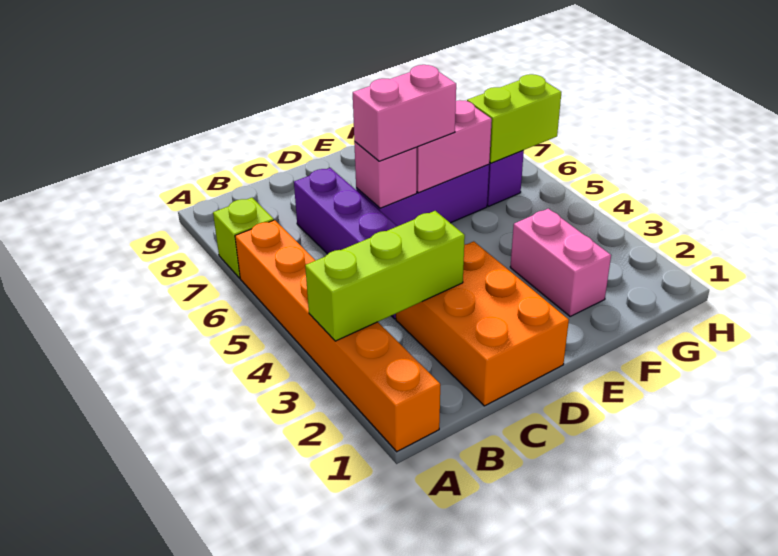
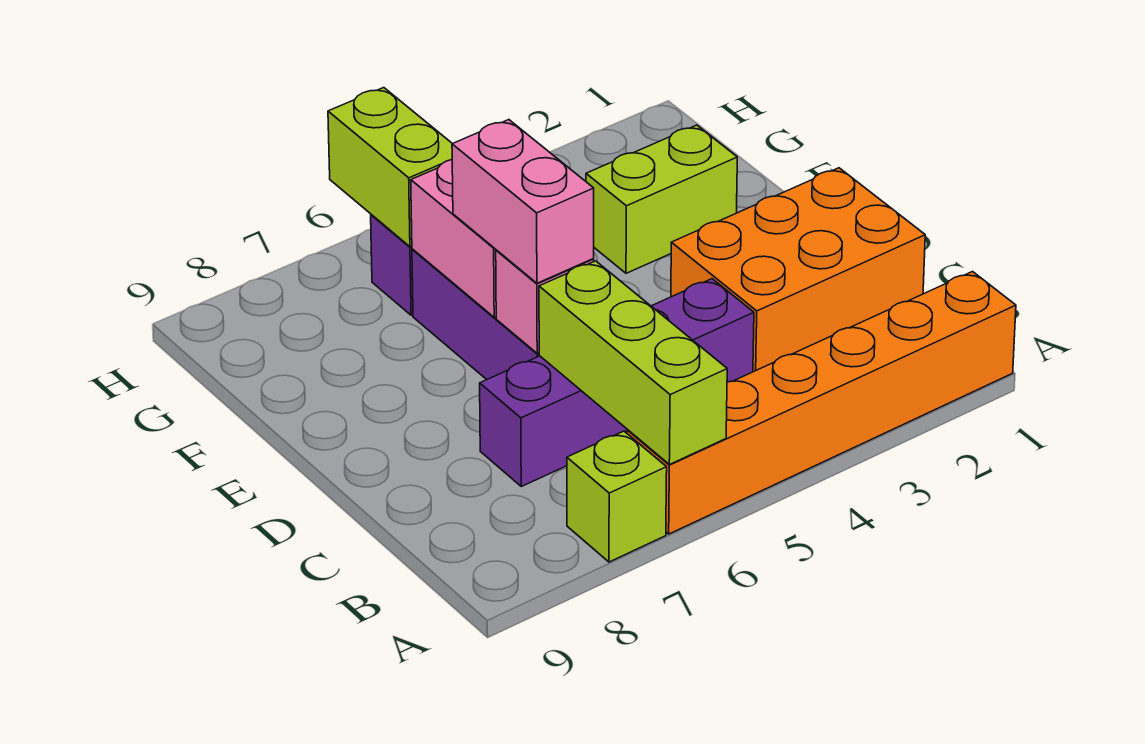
lime 1x3 brick [305,211,465,341] -> lime 1x3 brick moved to [539,261,727,465]
pink 1x2 brick [510,209,611,316] -> lime 1x2 brick [586,125,737,273]

